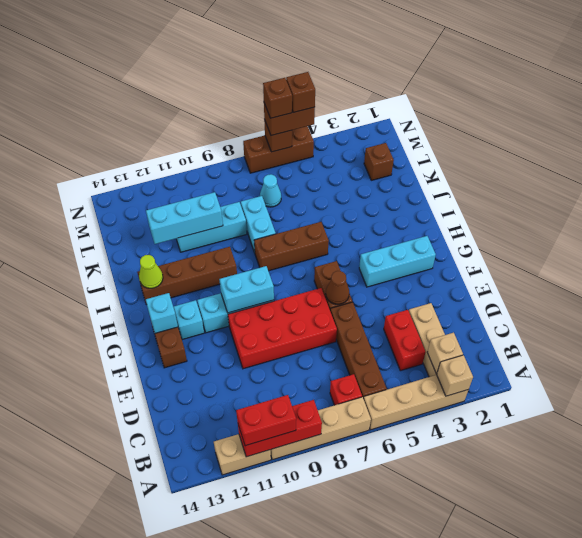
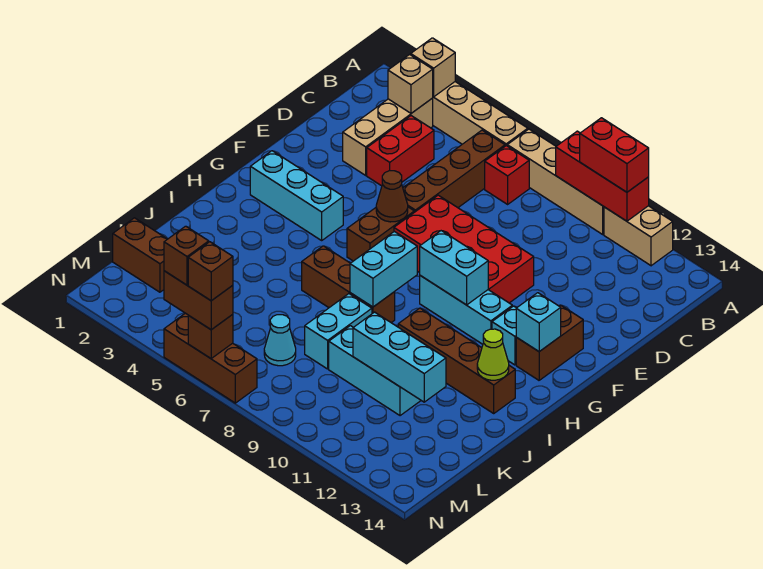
none -> cyan 1x2 brick [350,231,417,307]
brown 1x1 brick [364,143,394,180] -> brown 1x2 brick [113,218,167,292]

